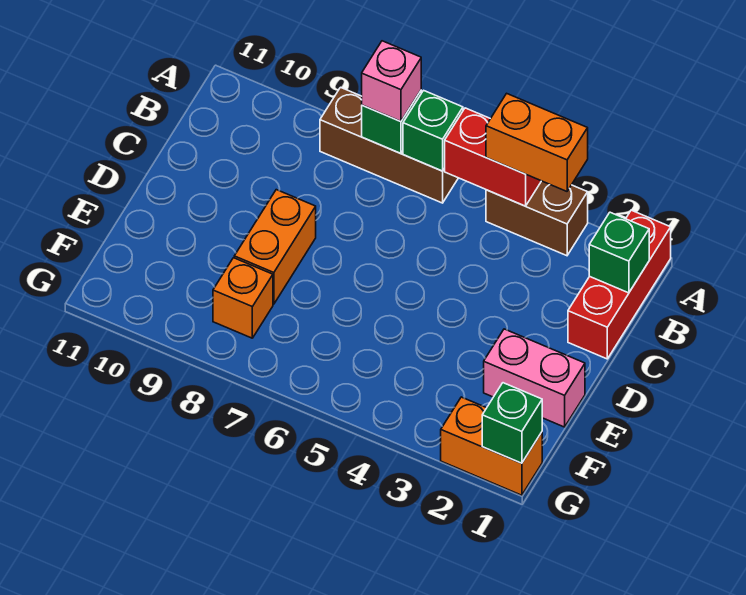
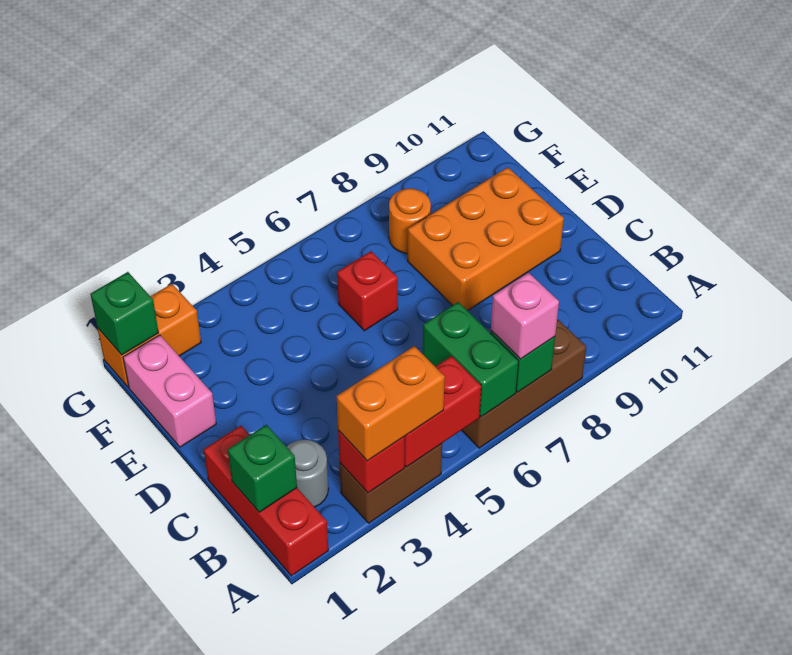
none -> red 1x1 brick [338,430,405,493]
green 1x1 brick [403,90,463,171] -> green 1x2 brick [423,302,519,417]
none -> grey 1x1 round brick [287,440,329,507]
orange 1x2 brick [234,190,316,304] -> orange 2x3 brick [408,167,564,311]
pink 1x2 brick [484,329,585,427] -> pink 1x2 brick turned to [123,335,216,447]
none -> red 1x1 brick [337,251,398,331]
orange 1x1 brick [213,258,273,338] -> orange 1x1 round brick [389,188,431,253]

